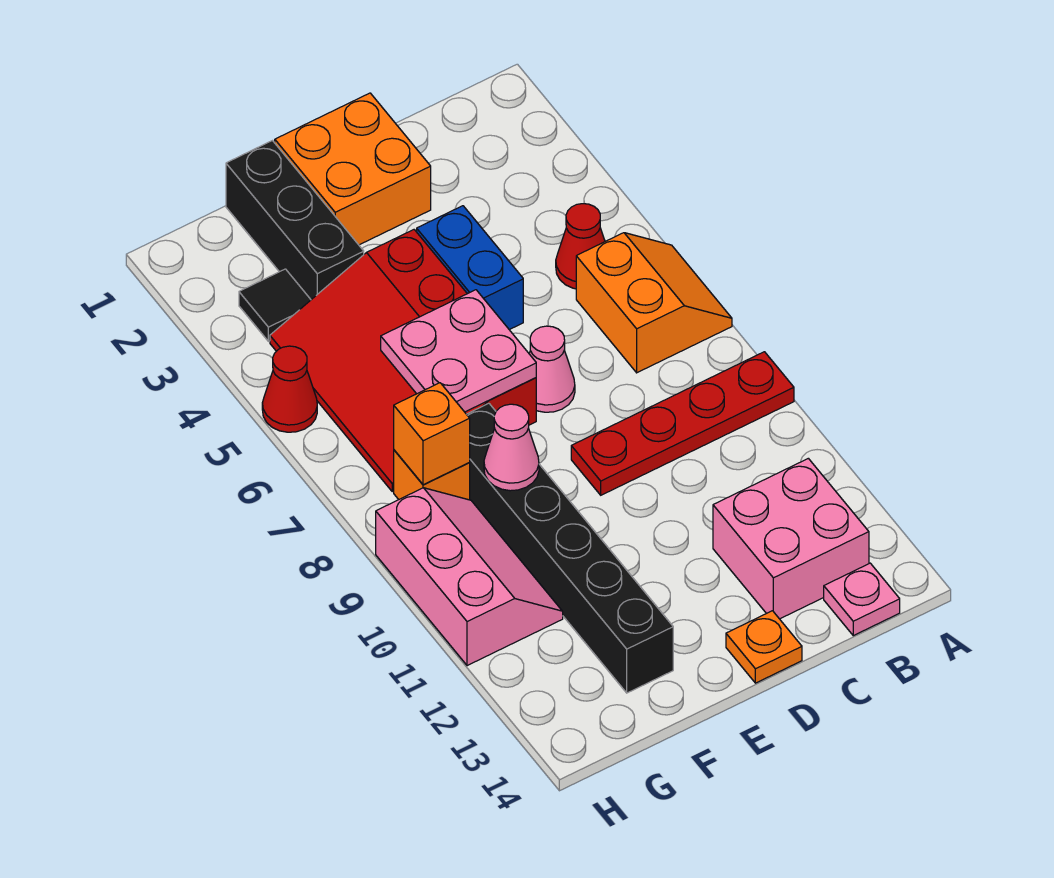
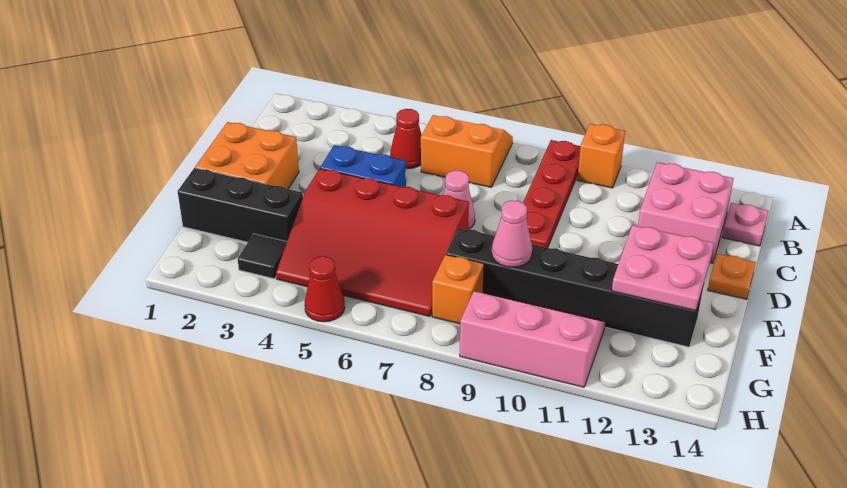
pink 2x2 plate [381,290,536,412] -> pink 2x2 plate moved to [612,225,714,311]
orange 1x1 brick [394,383,470,485] -> orange 1x1 brick moved to [577,124,625,188]

